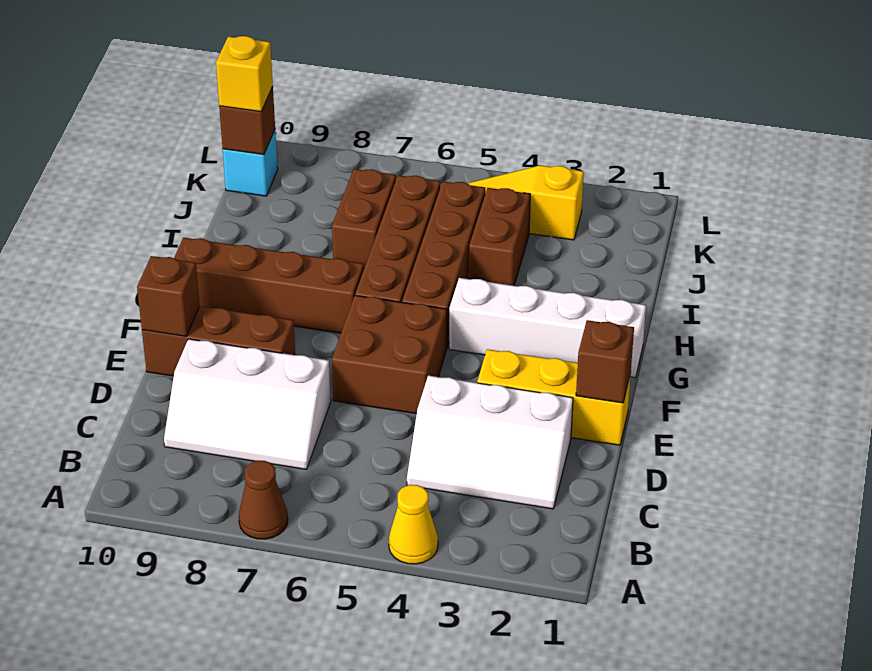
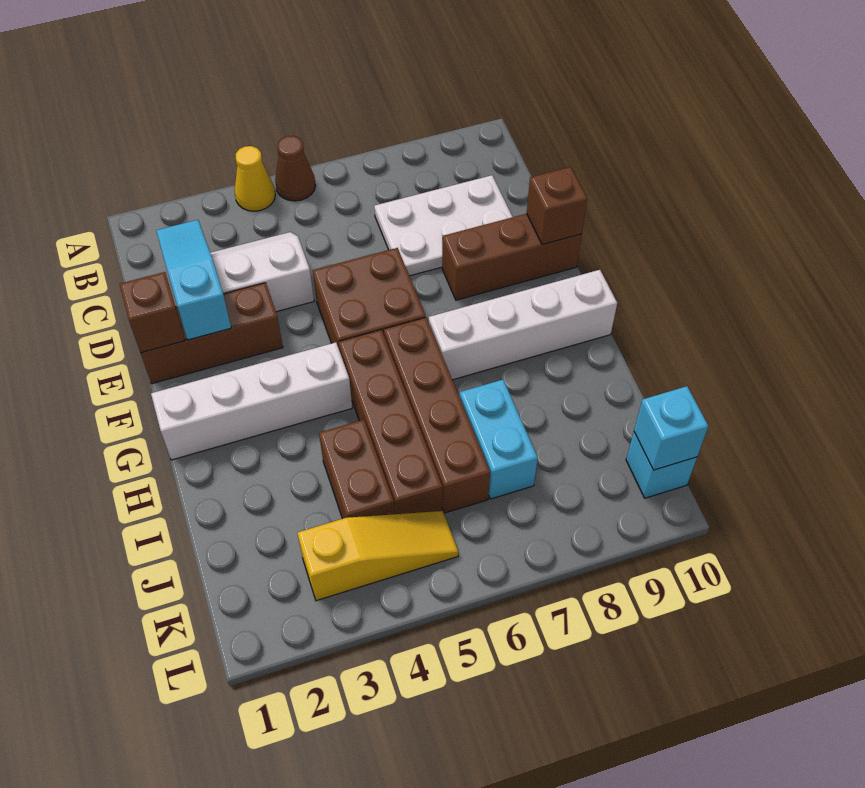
brown 1x1 cone [239,461,288,539] -> brown 1x1 cone moved to [275,136,316,201]
none -> cyan 1x3 slope [156,220,231,340]
white 2x3 slope [164,339,331,469] -> white 2x3 plate [374,175,512,276]
yellow 1x3 brick [477,349,631,445] -> brown 1x3 brick [141,283,283,384]
brown 1x4 brick [174,238,364,333] -> white 1x4 brick [428,270,617,380]
brown 1x2 brick [332,169,396,268] -> cyan 1x2 brick [460,380,538,499]
brown 1x1 brick [219,86,275,155] -> cyan 1x1 brick [634,386,708,470]
yellow 1x1 brick [216,36,273,112] -> none

